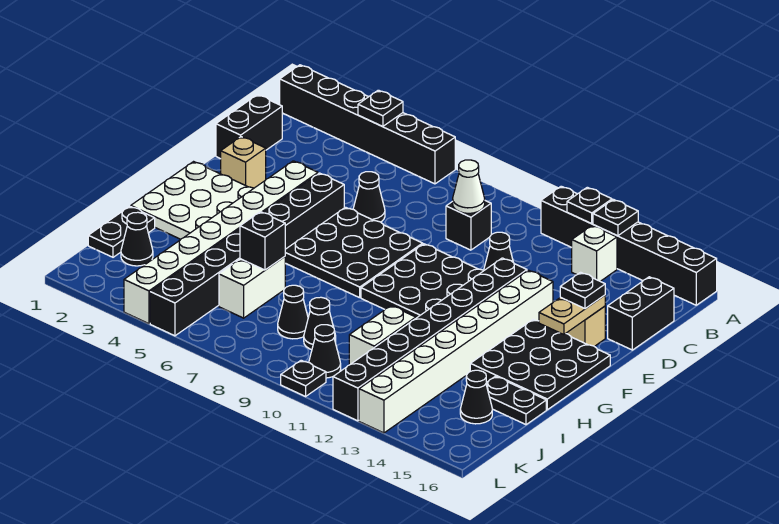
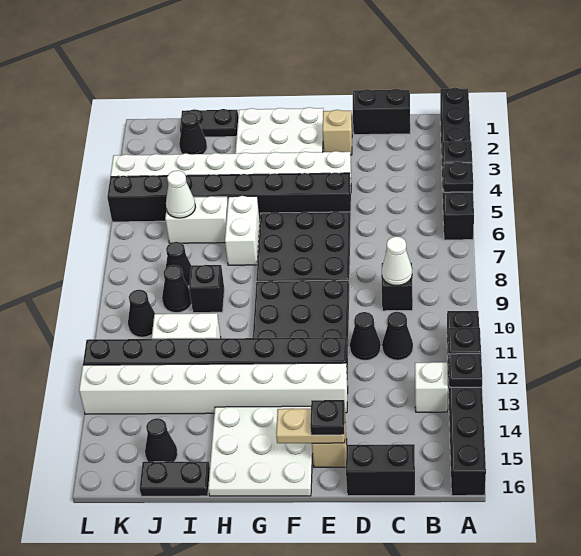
black 1x1 cone [353,172,385,222] -> black 1x1 cone moved to [382,312,413,360]
black 3x3 plate [470,319,610,410] -> white 3x3 plate [208,406,313,496]
none -> white 1x2 brick [225,196,260,265]
black 1x1 brick [240,212,285,270] -> black 1x1 brick moved to [189,265,225,313]
black 1x2 plate [486,376,546,425] -> black 1x2 plate turned to [140,462,210,496]
none -> white 1x1 cone [166,171,195,218]
black 1x1 plate [281,360,326,396] -> black 1x1 plate moved to [443,162,473,192]

